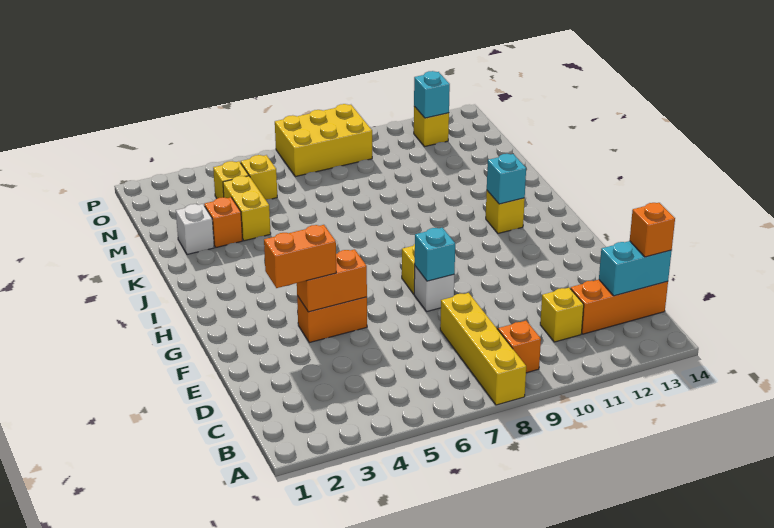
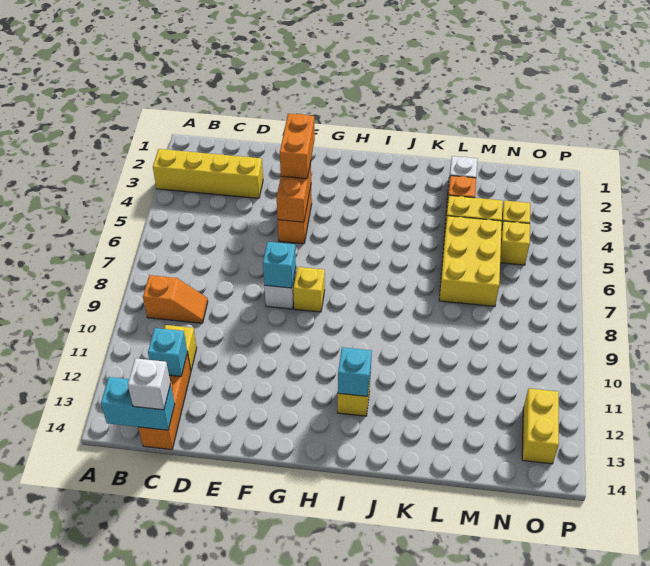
yellow 1x4 brick [440,293,526,405] -> yellow 1x4 brick moved to [153,149,263,198]
cyan 1x2 brick [599,241,672,296] -> cyan 1x2 brick turned to [101,377,175,430]
orange 1x1 brick [630,203,675,257] -> white 1x1 brick [128,358,171,410]
yellow 2x3 brick [275,104,372,177] -> yellow 2x3 brick moved to [439,216,502,306]
yellow 1x1 brick [414,106,449,147] -> yellow 1x2 brick [522,388,559,464]
cyan 1x1 brick [414,71,450,118] -> cyan 1x1 brick moved to [148,328,187,376]

